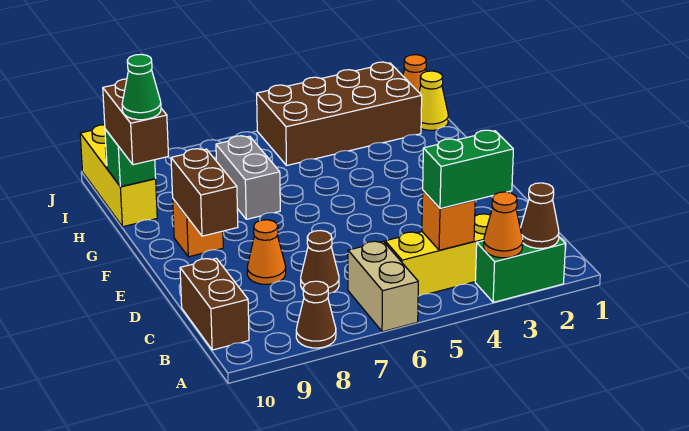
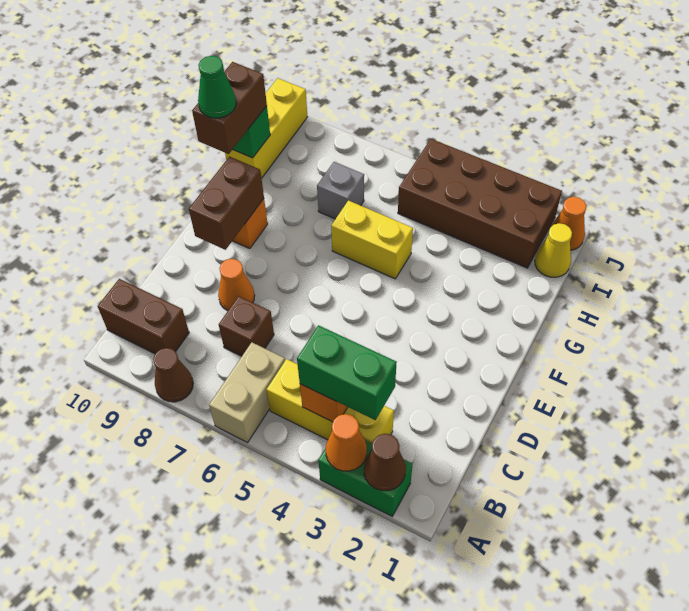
brown 1x2 brick [180,258,249,350] -> brown 1x2 brick turned to [98,279,189,354]
brown 1x1 cone [301,231,339,294] -> brown 1x1 brick [219,296,274,356]
none -> yellow 1x2 brick [331,201,413,279]
grey 1x2 brick [216,136,280,219] -> grey 1x1 brick [317,162,364,219]

